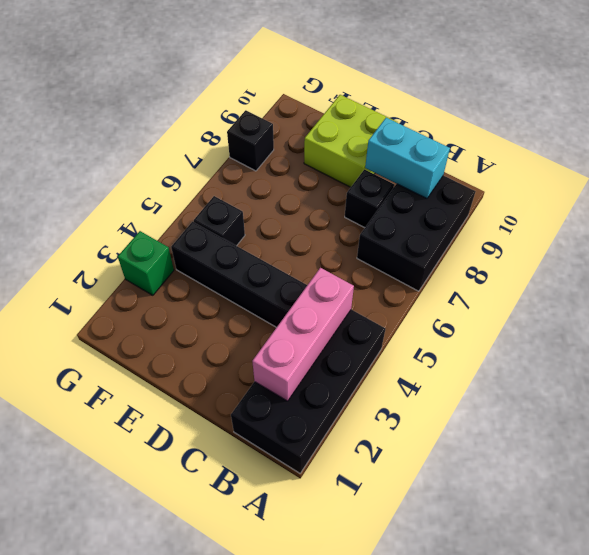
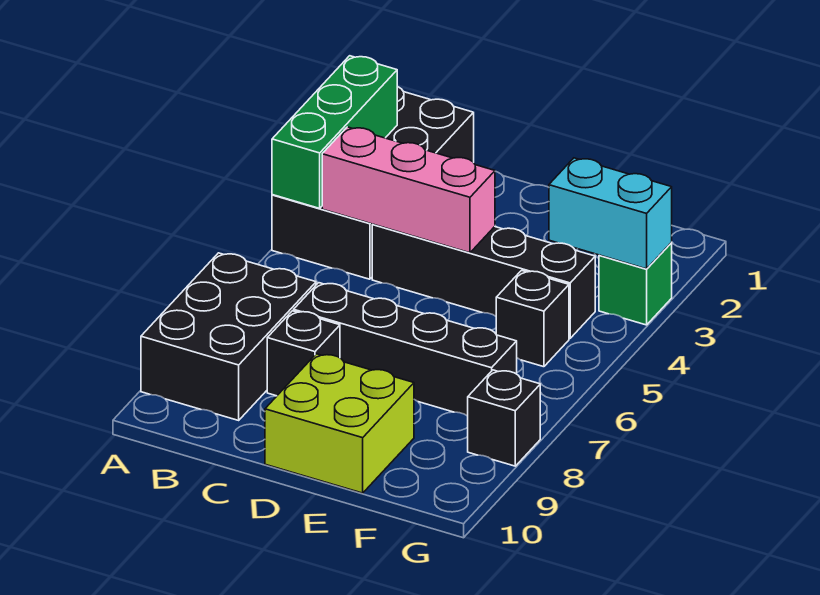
none -> green 1x3 brick [272,56,397,208]
pink 1x3 brick [252,268,354,401] -> pink 1x3 brick turned to [322,127,495,253]
cyan 1x2 brick [365,118,450,198] -> cyan 1x2 brick moved to [549,158,672,269]
none -> black 1x4 brick [294,283,517,416]

